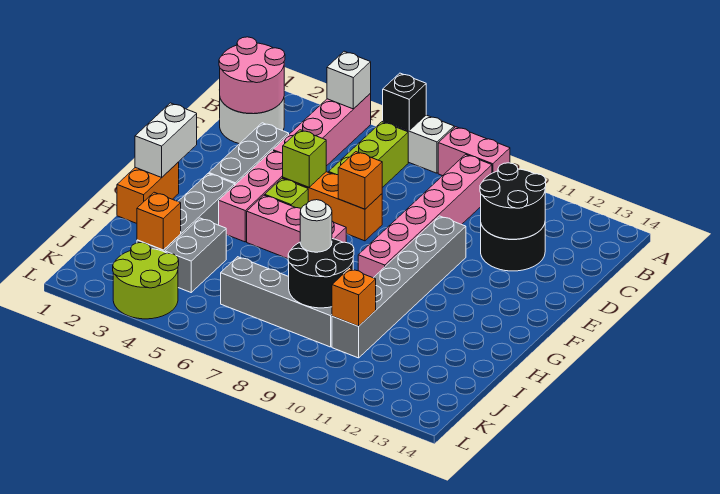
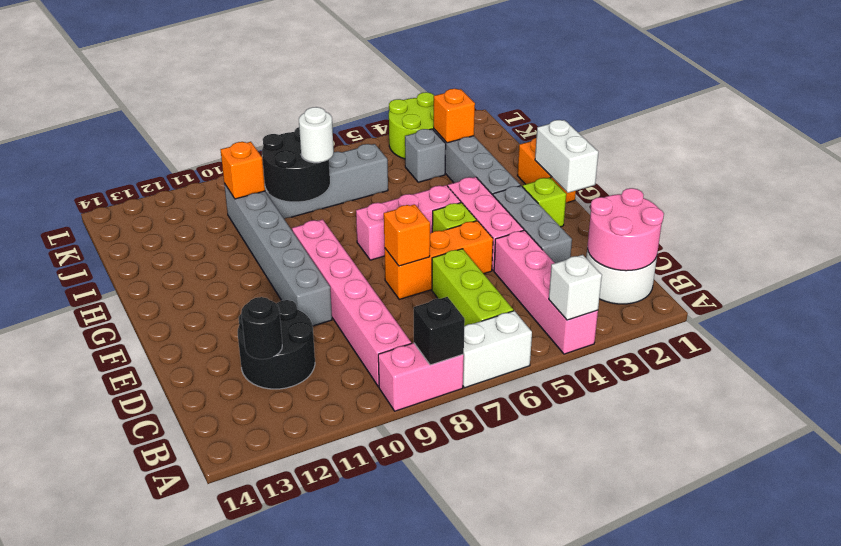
black 1x1 brick [383,73,426,131] -> black 1x1 brick moved to [414,297,465,365]
black 2x2 round brick [480,163,546,239] -> black 1x1 round brick [241,297,282,359]
lime 1x1 brick [283,130,326,187] -> lime 1x1 brick moved to [522,178,566,227]
grey 1x2 brick [165,218,226,292] -> grey 1x1 brick [405,129,446,182]

